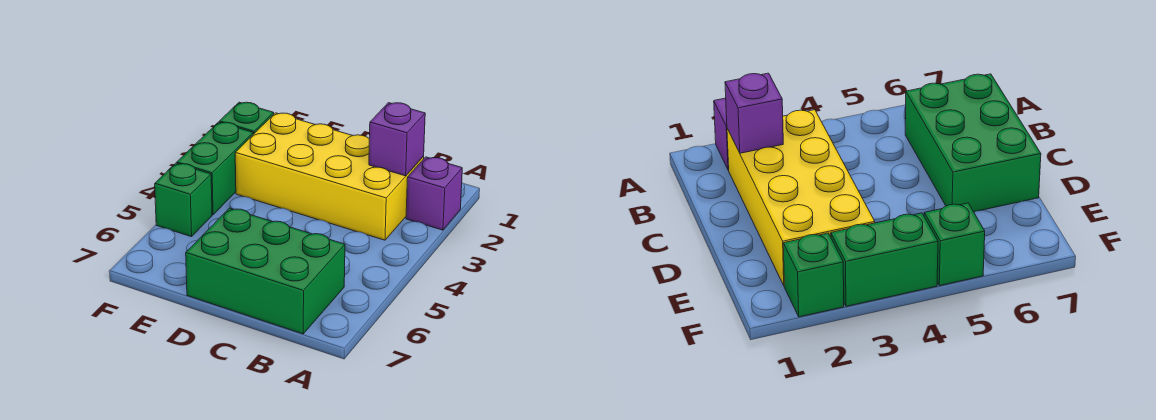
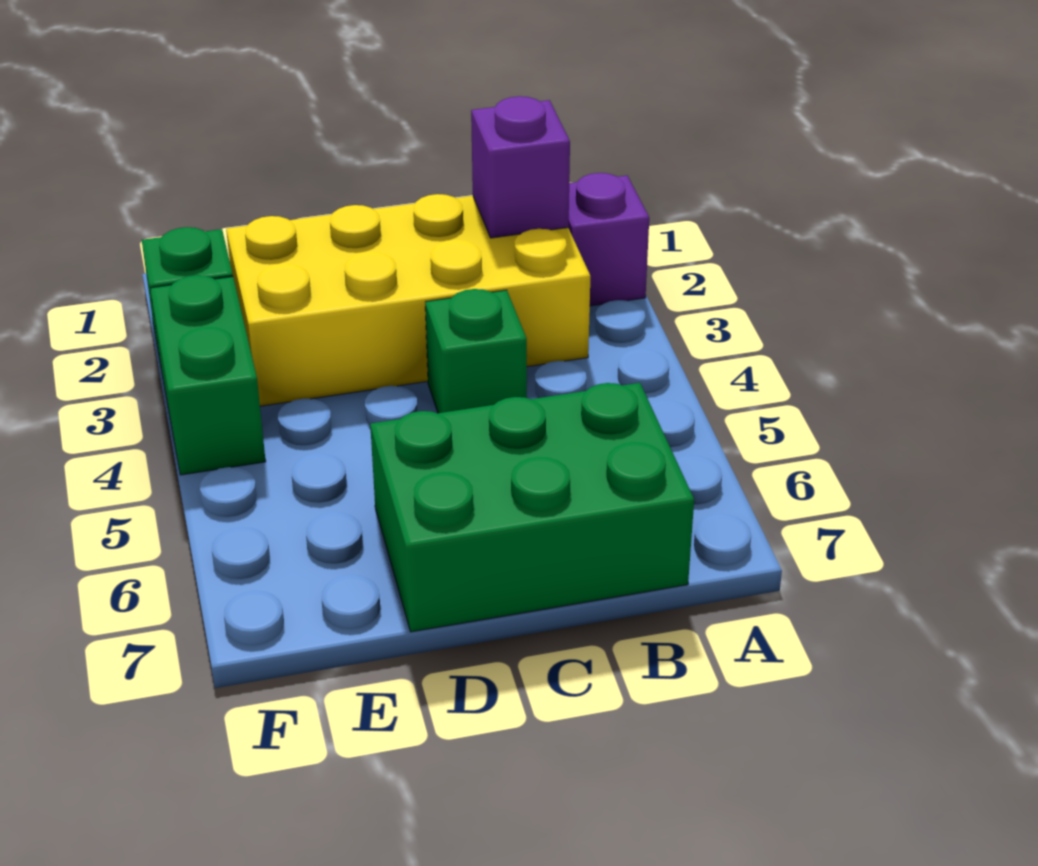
green 1x1 brick [155,163,212,237] -> green 1x1 brick moved to [425,289,527,413]

